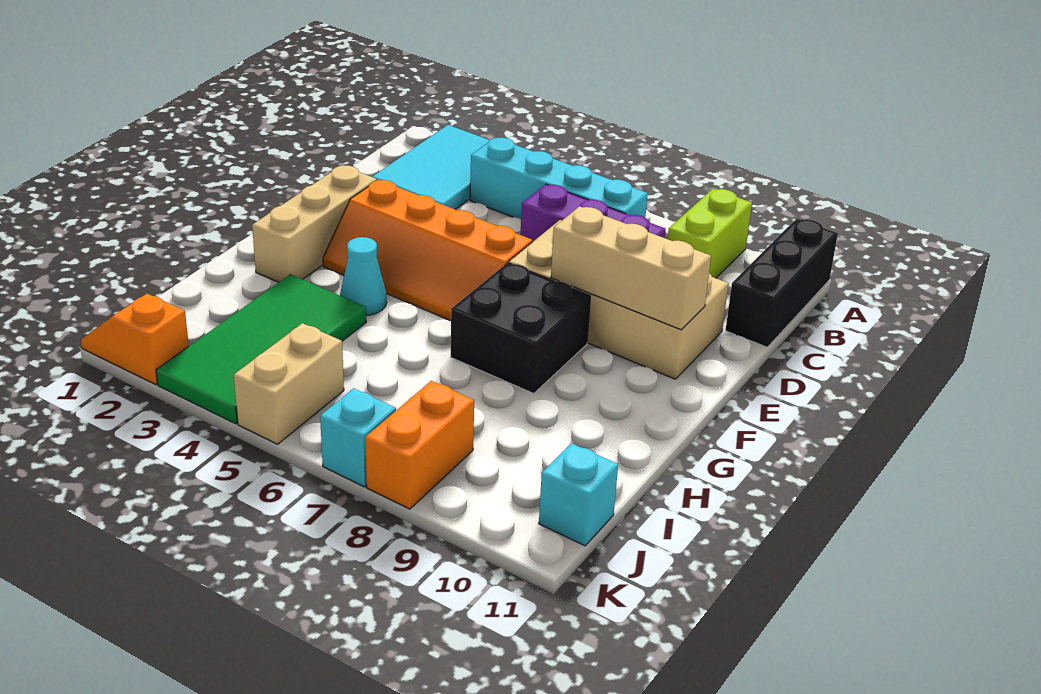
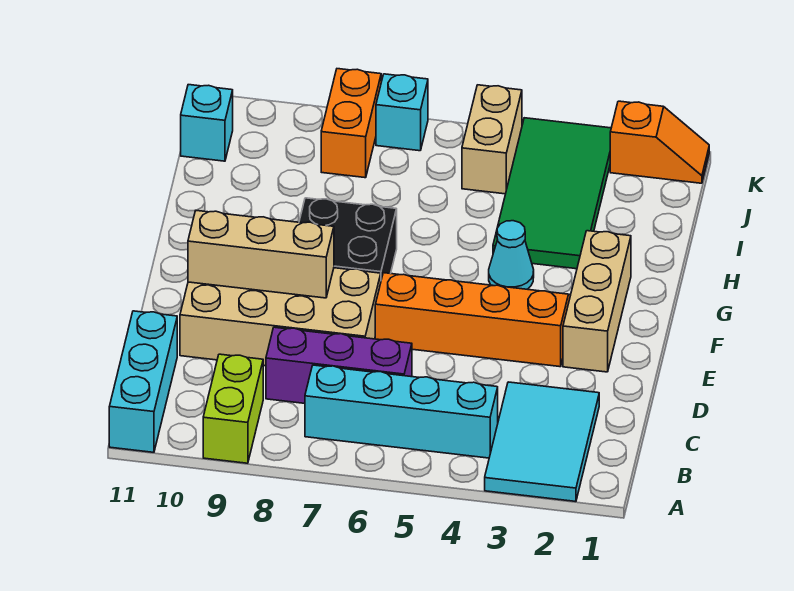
black 1x3 brick [725,219,838,347] -> cyan 1x3 brick [109,311,177,452]

